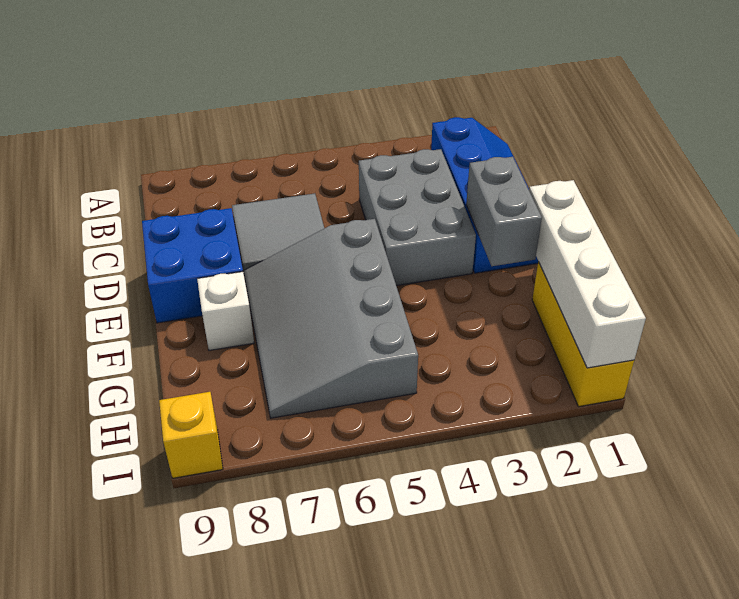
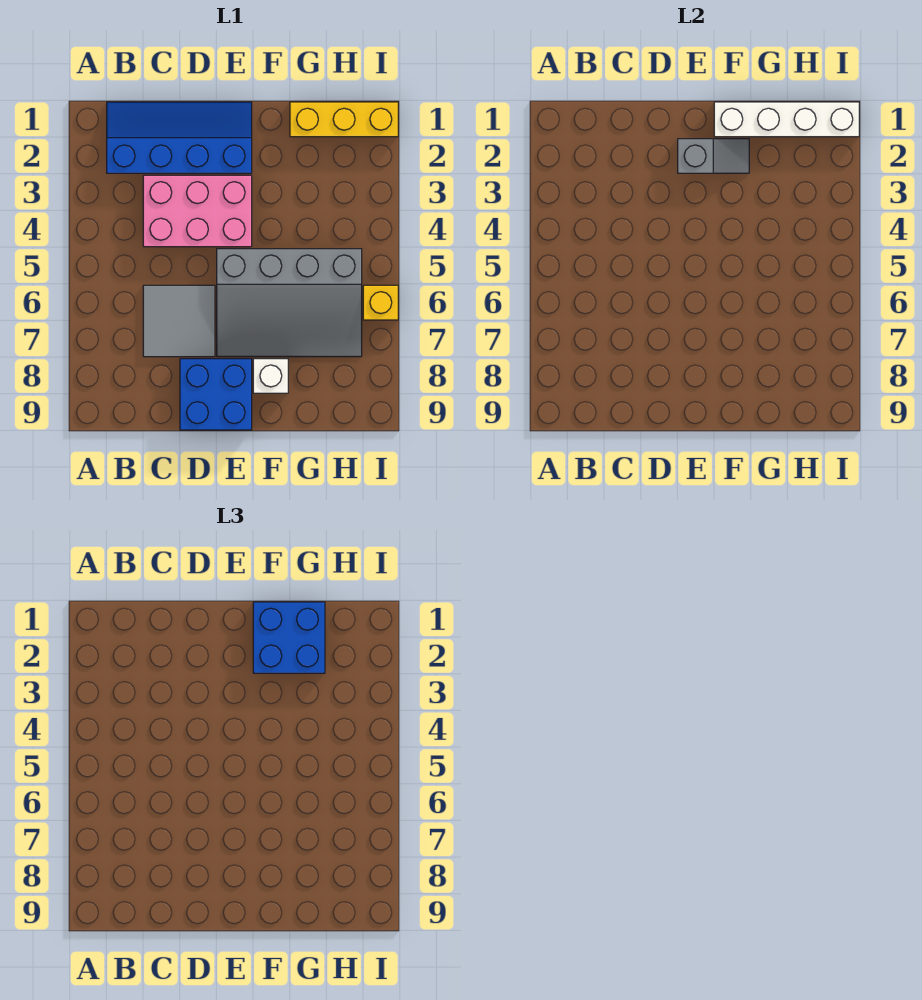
grey 2x3 brick [359,149,476,286] -> pink 2x3 brick [143,175,252,247]
grey 1x2 brick [466,157,542,266] -> grey 1x2 slope [678,139,749,173]
none -> blue 2x2 brick [253,602,325,673]
yellow 1x1 brick [159,392,223,478] -> yellow 1x1 brick moved to [363,285,398,320]

